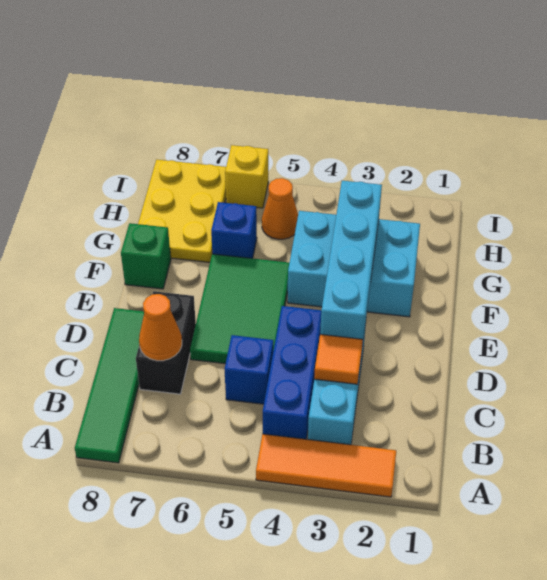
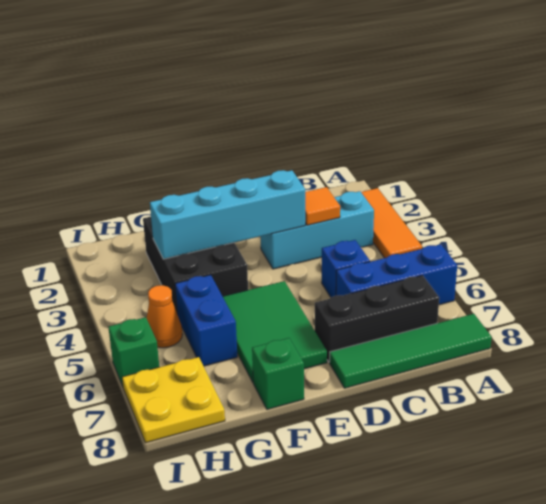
blue 1x3 brick [263,306,321,439] -> blue 1x3 brick moved to [336,244,457,305]
black 1x2 brick [136,291,196,394] -> black 1x3 brick [315,275,439,362]
orange 1x1 cone [139,294,182,361] -> none
green 2x3 tile [190,254,289,364] -> green 2x3 tile turned to [223,281,327,382]
cyan 2x3 brick [288,211,420,317] -> black 2x3 brick [143,217,248,314]
blue 1x1 brick [211,202,257,258] -> blue 1x2 brick [175,275,237,366]
yellow 2x3 plate [138,160,226,262] -> yellow 2x2 plate [122,357,225,443]
yellow 1x1 brick [225,145,268,208] -> green 1x1 brick [108,317,159,386]

